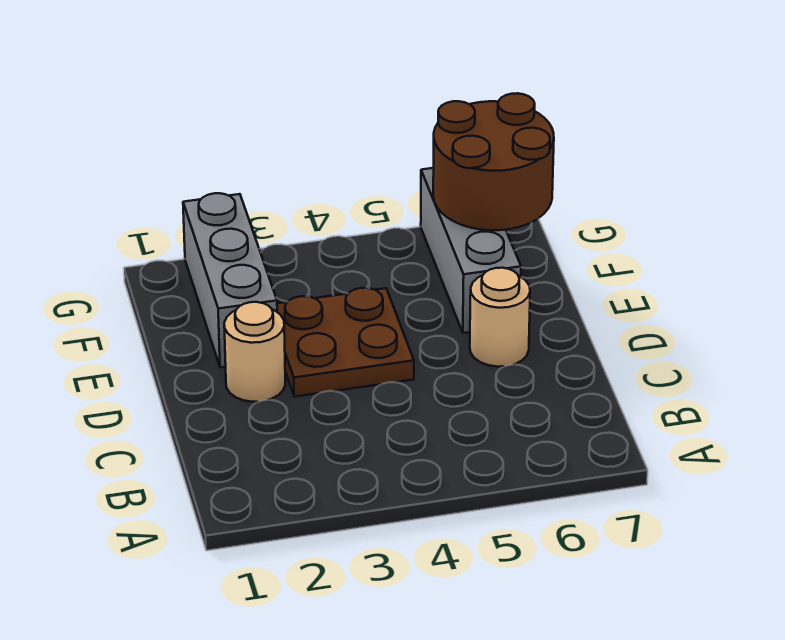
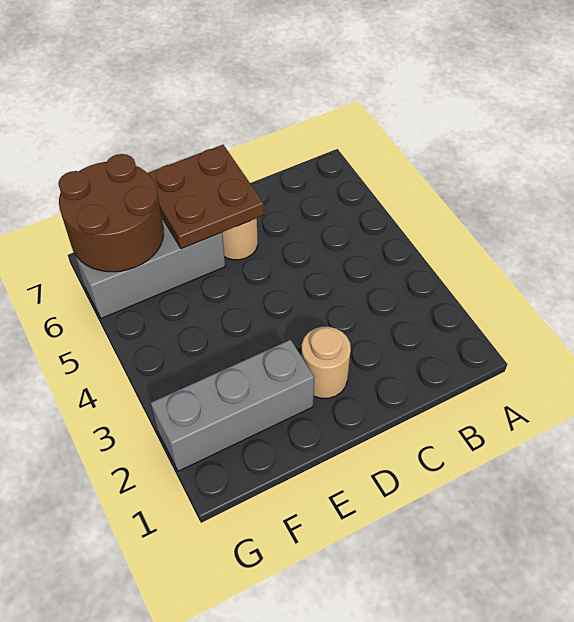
brown 2x2 plate [277,288,414,397] -> brown 2x2 plate moved to [148,145,264,249]

